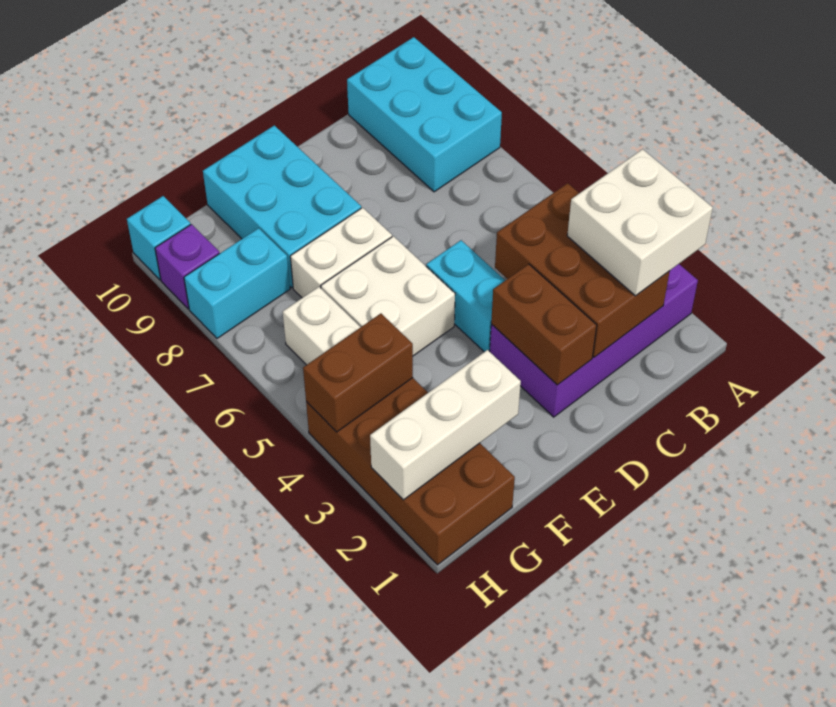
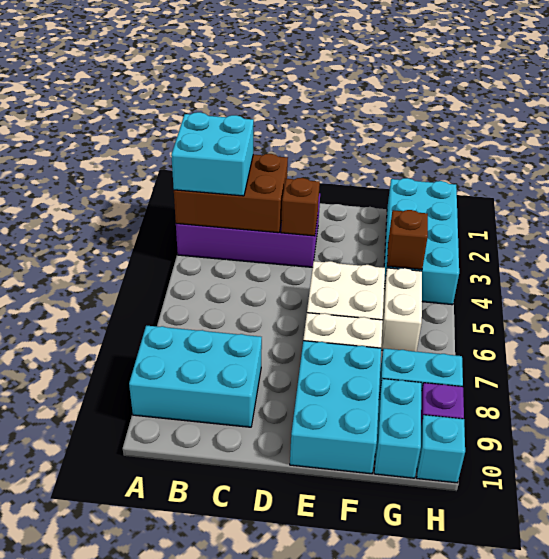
white 2x2 brick [567,149,713,296] -> cyan 2x2 brick [171,112,254,196]
cyan 2x3 brick [347,37,502,192] -> cyan 2x3 brick turned to [129,325,262,427]
brown 2x3 brick [495,183,670,357] -> brown 2x3 brick turned to [174,154,288,233]
brown 1x2 brick [491,264,597,385] -> brown 1x1 brick [281,178,320,236]
cyan 1x2 brick [426,240,505,352] -> cyan 1x2 brick moved to [374,379,421,478]
white 1x3 brick [370,350,521,500] -> none
brown 2x4 brick [306,378,515,565] -> cyan 2x4 brick [384,178,459,305]
brown 1x2 brick [303,314,413,432] -> brown 1x1 brick [387,210,428,270]

